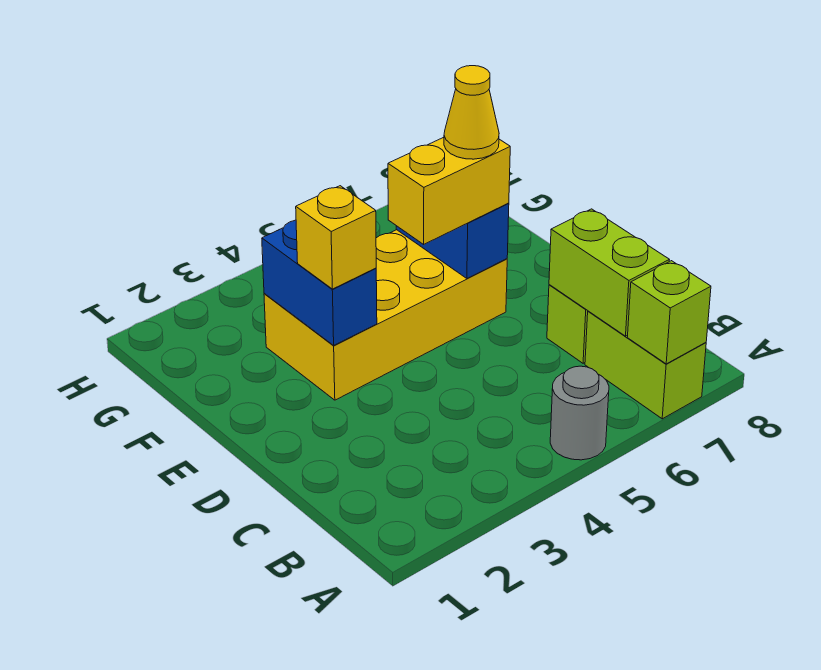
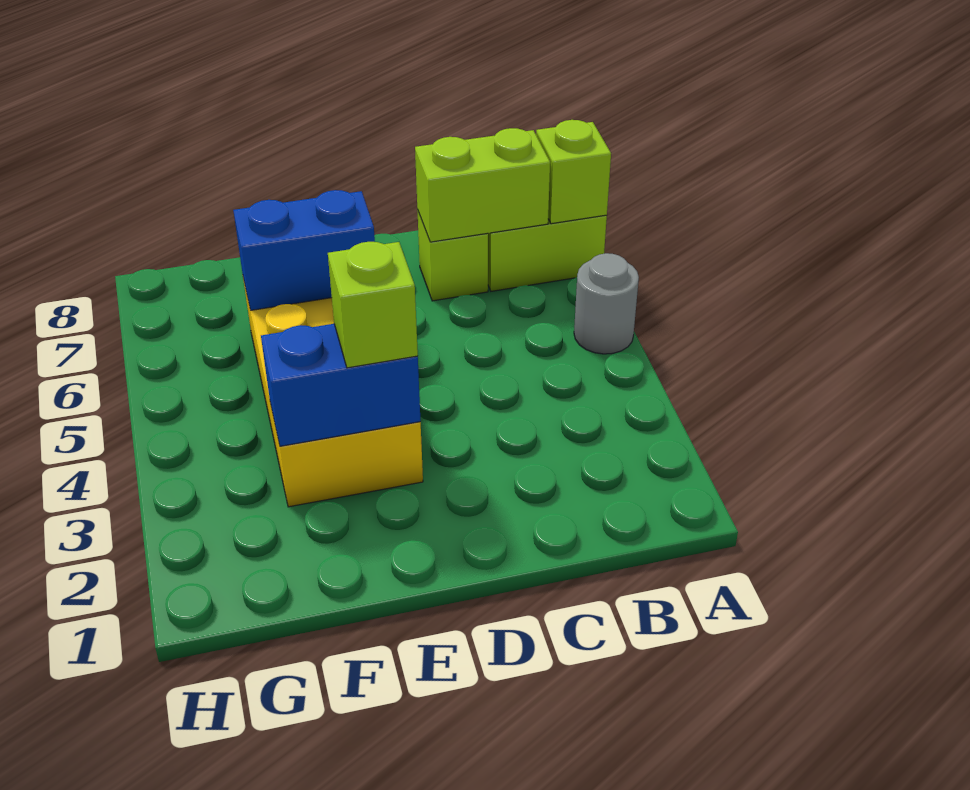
yellow 1x1 brick [296,186,376,289] -> lime 1x1 brick [328,242,418,368]
yellow 1x2 brick [388,137,510,244] -> none
yellow 1x1 cone [444,66,499,159] -> none

